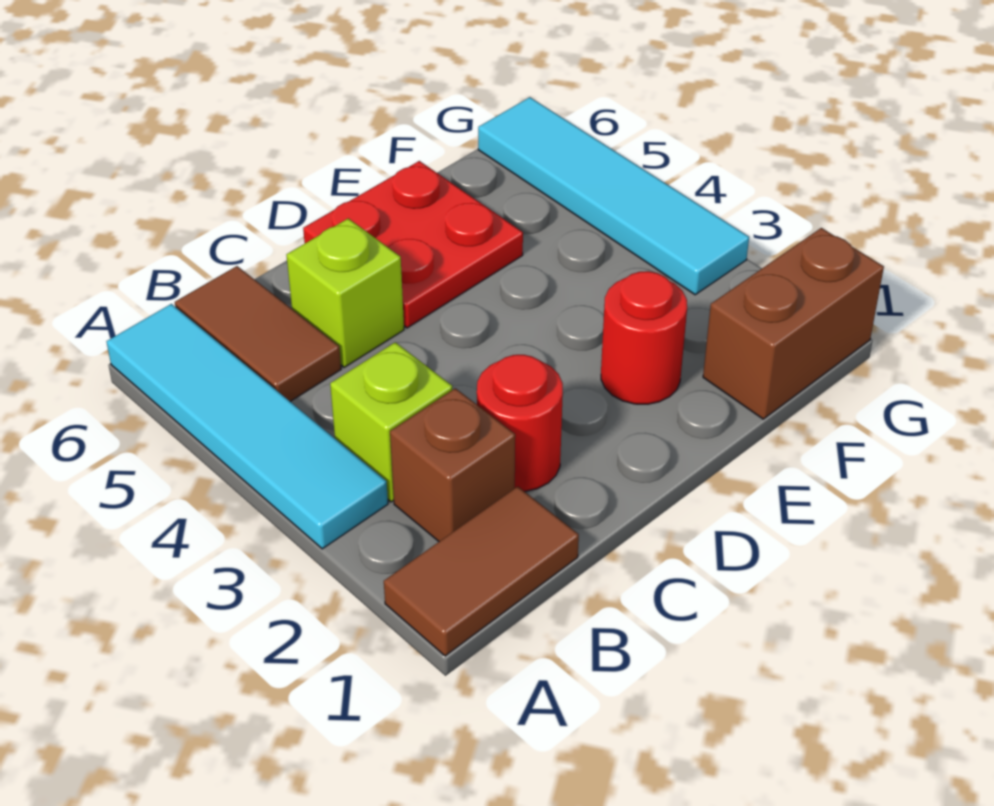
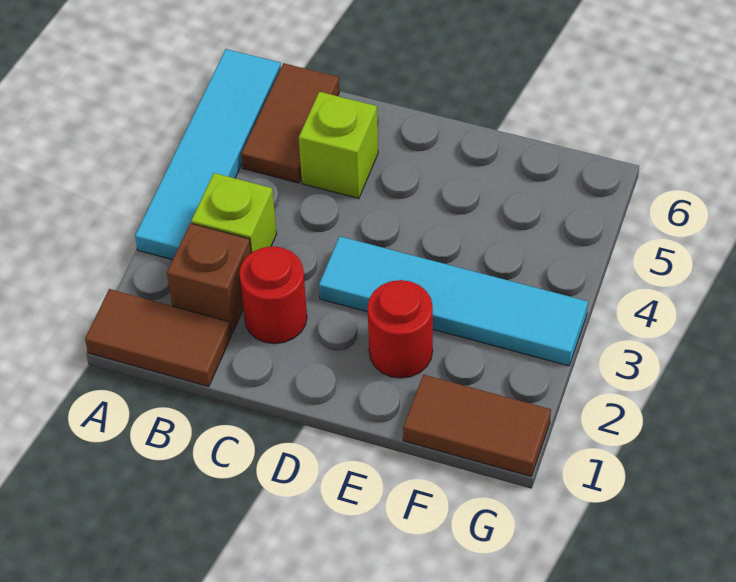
red 2x2 plate [303,161,523,328] -> none
brown 1x2 brick [703,228,884,419] -> brown 1x2 tile [403,375,551,476]
cyan 1x4 tile [478,97,749,295] -> cyan 1x4 tile turned to [319,236,588,366]

